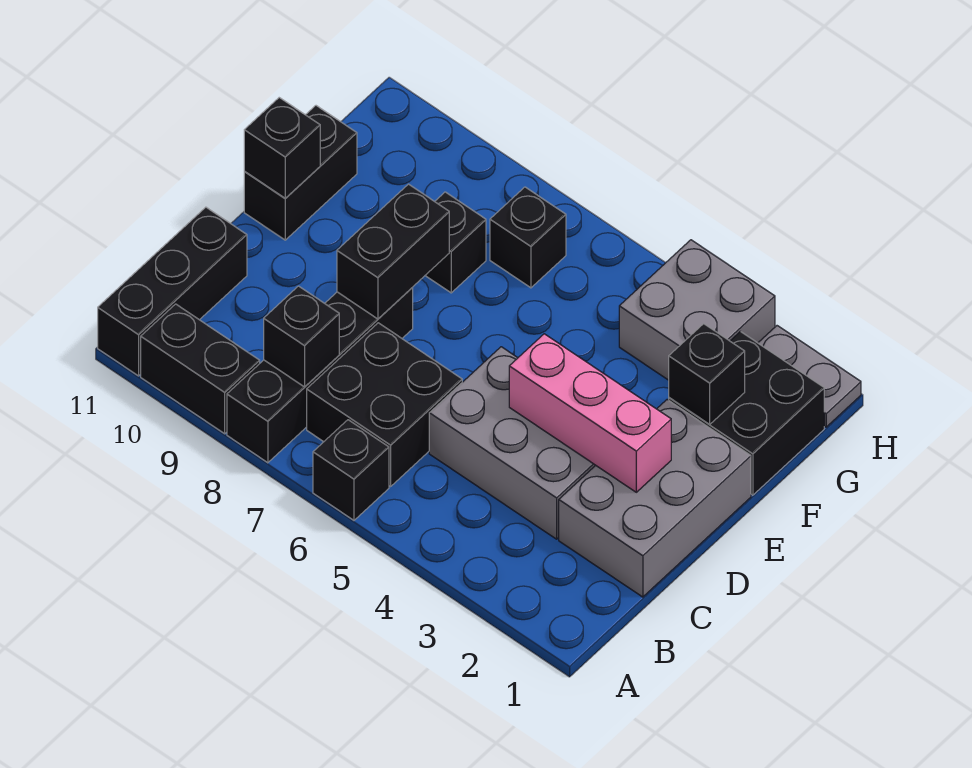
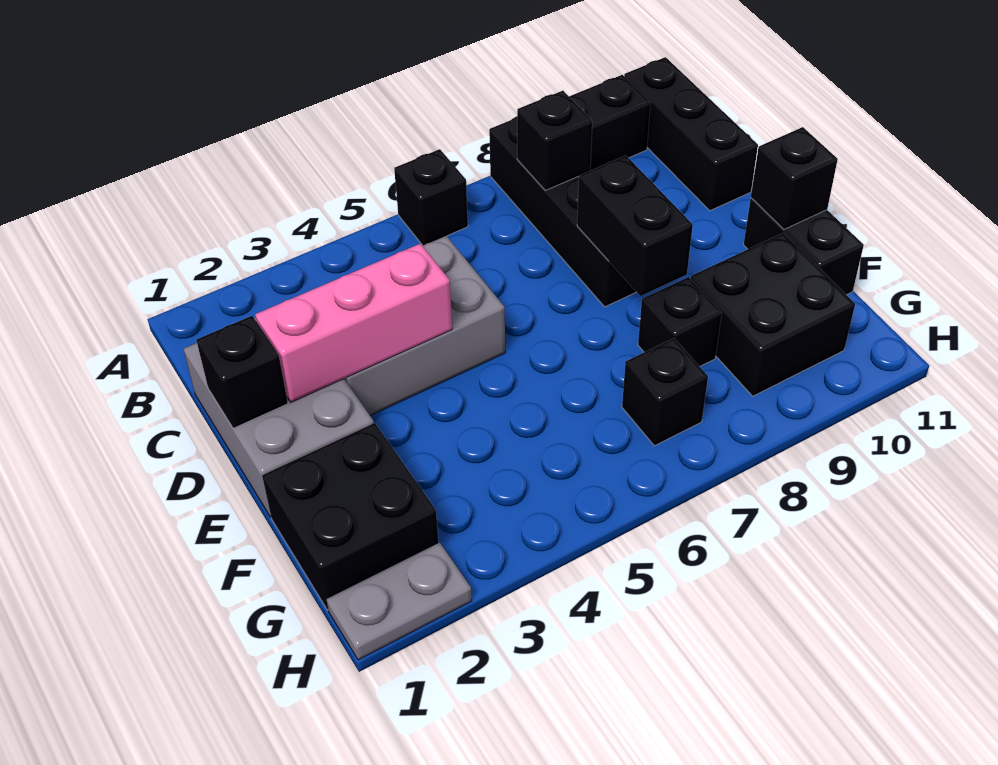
black 2x2 brick [307,323,462,486] -> black 2x2 brick moved to [691,233,855,396]
black 1x1 brick [669,324,745,425] -> black 1x1 brick moved to [196,316,288,428]
grey 2x2 brick [619,240,775,380] -> none

